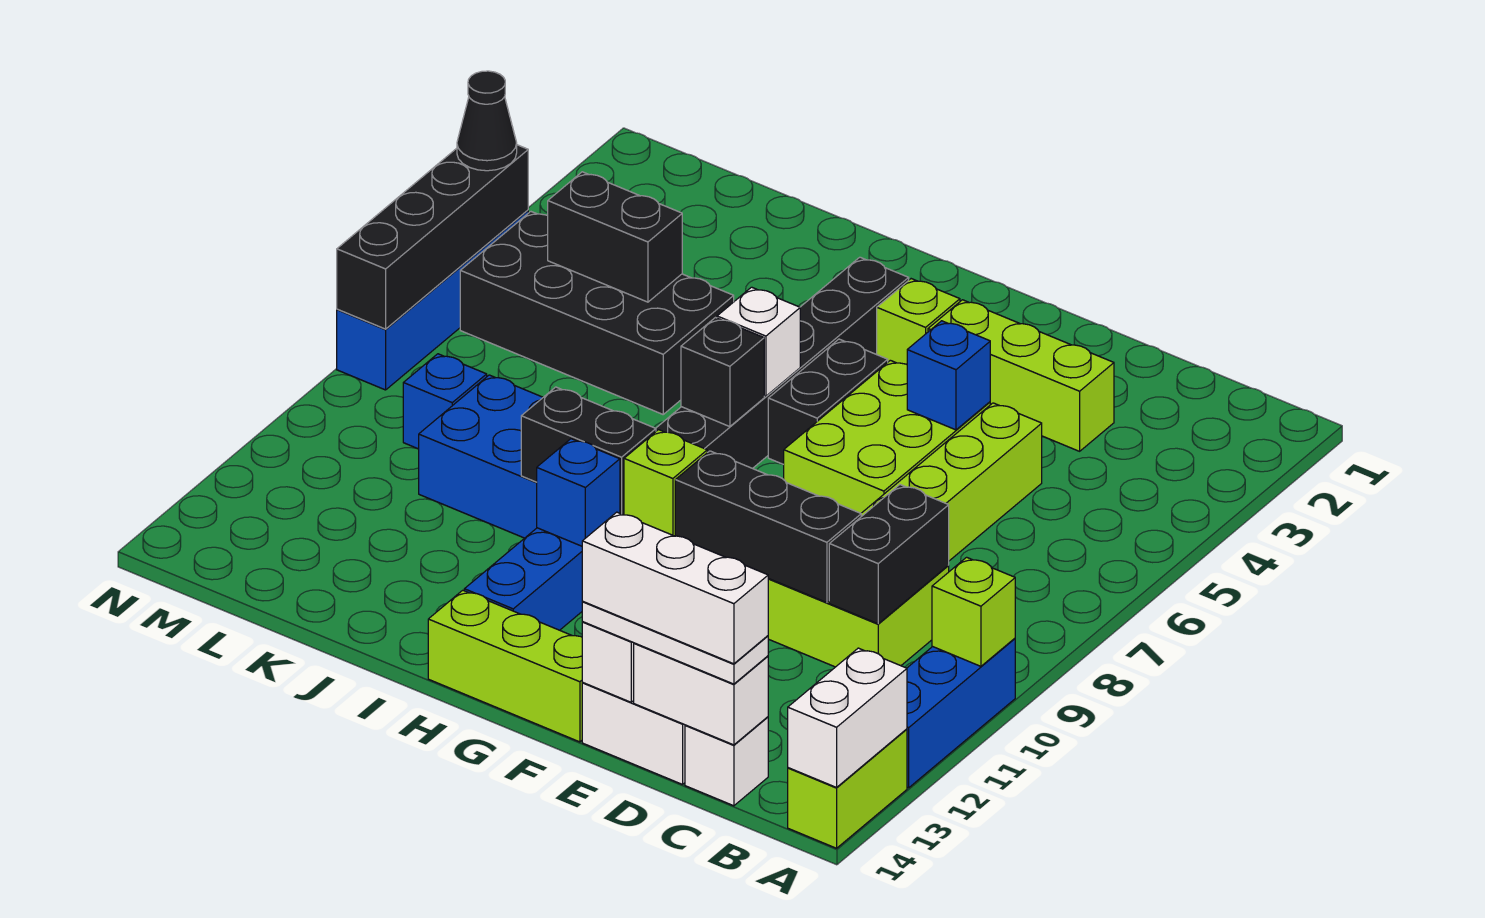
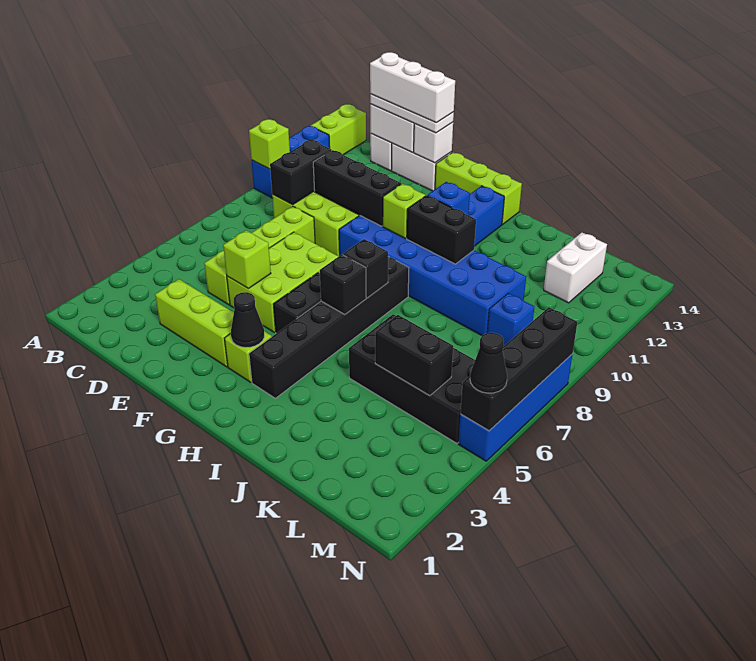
white 1x2 brick [788,648,907,787] -> white 1x2 brick moved to [544,233,607,303]
blue 1x1 brick [907,321,990,430] -> lime 1x1 brick [223,230,271,288]
none -> black 1x1 cone [231,292,264,348]
white 1x1 brick [717,287,800,396] -> black 1x1 brick [320,255,366,314]

